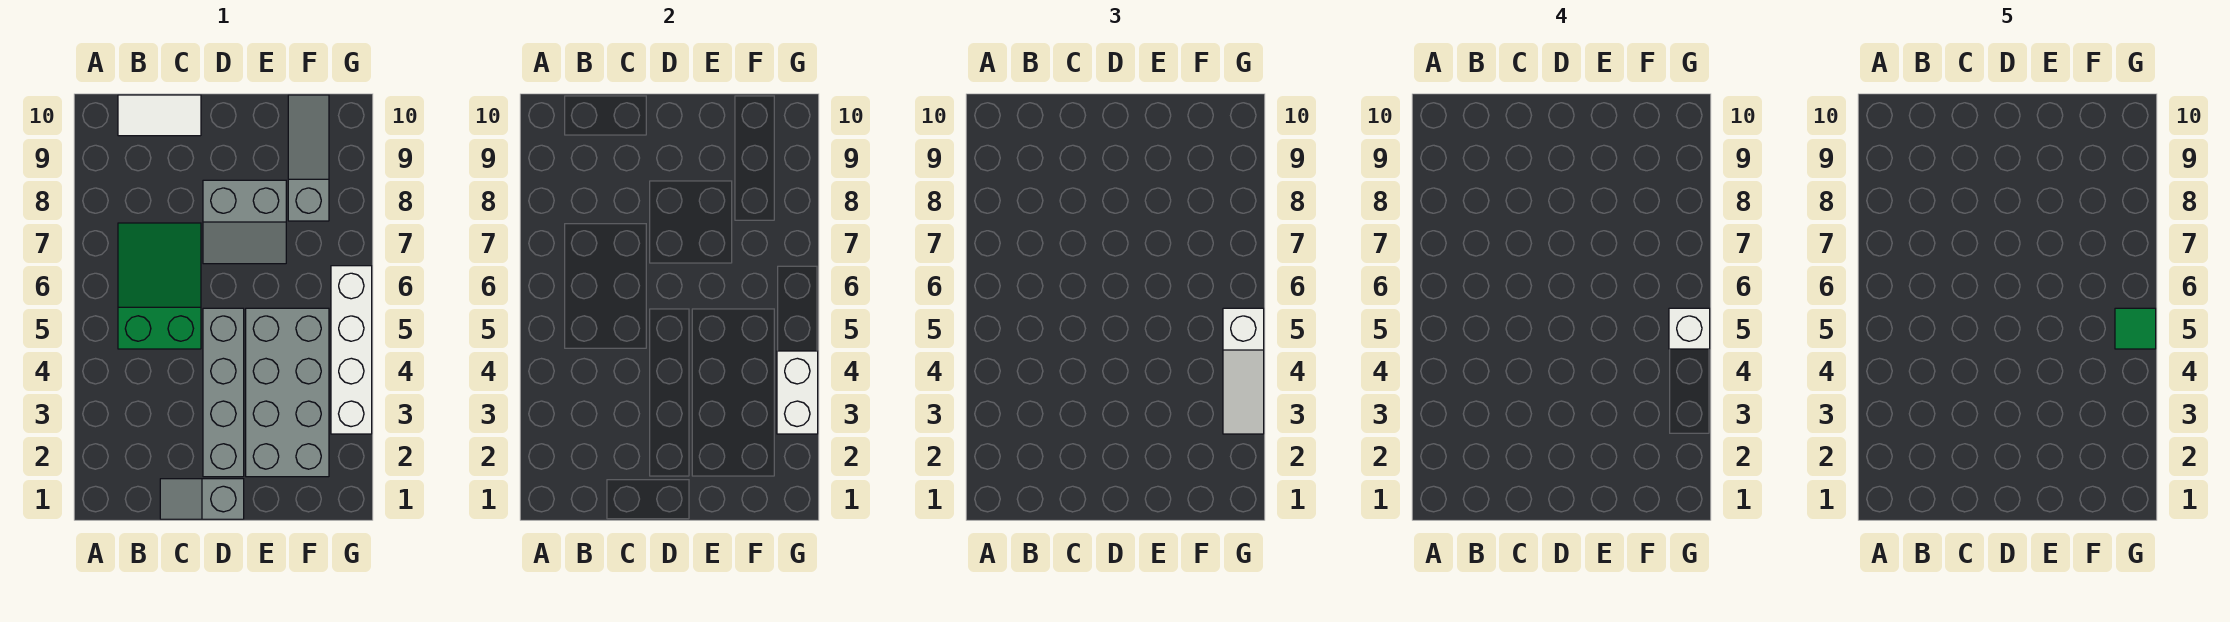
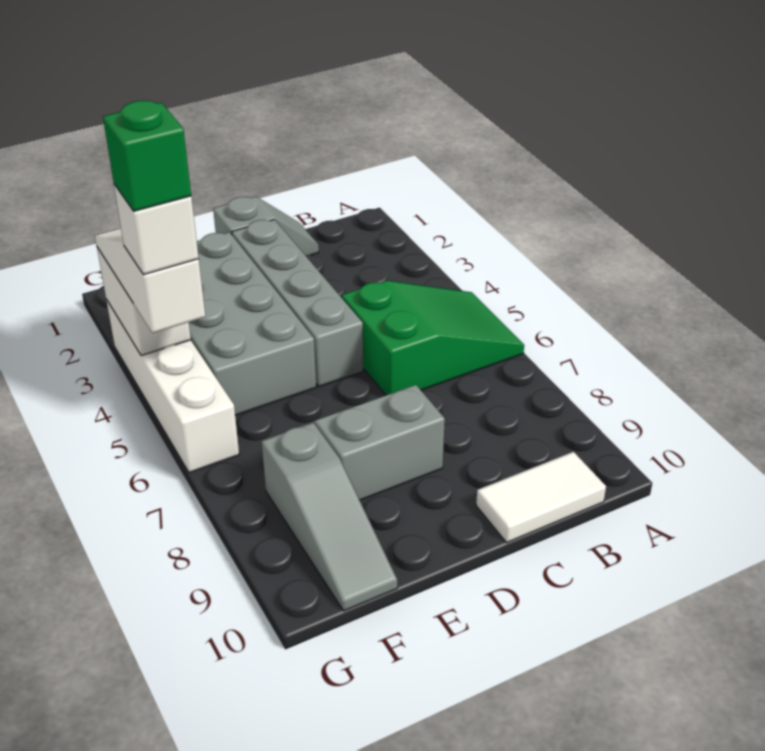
green 2x3 slope [118,223,201,349] -> green 2x3 slope turned to [342,281,524,396]
green 1x1 tile [2115,308,2156,349] -> green 1x1 brick [103,100,191,211]

